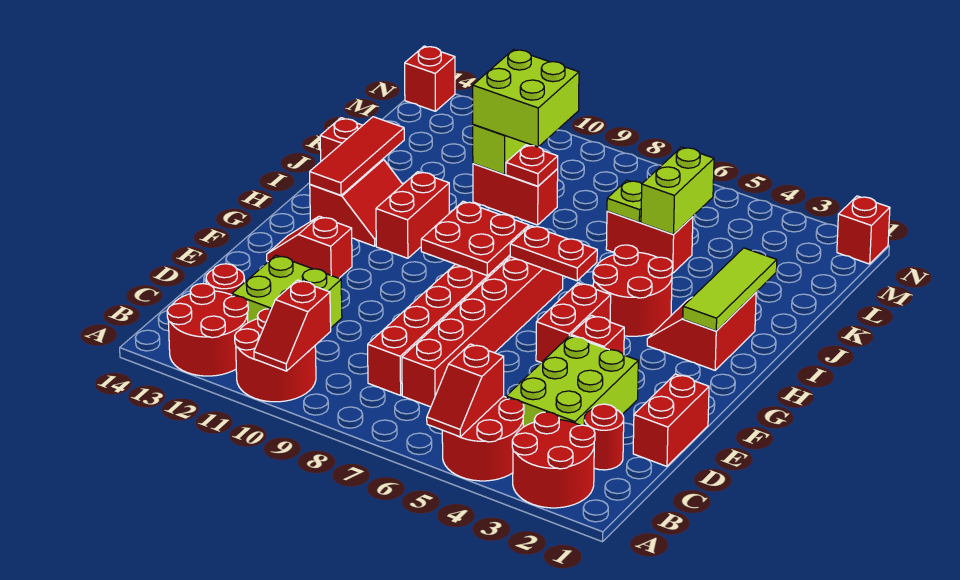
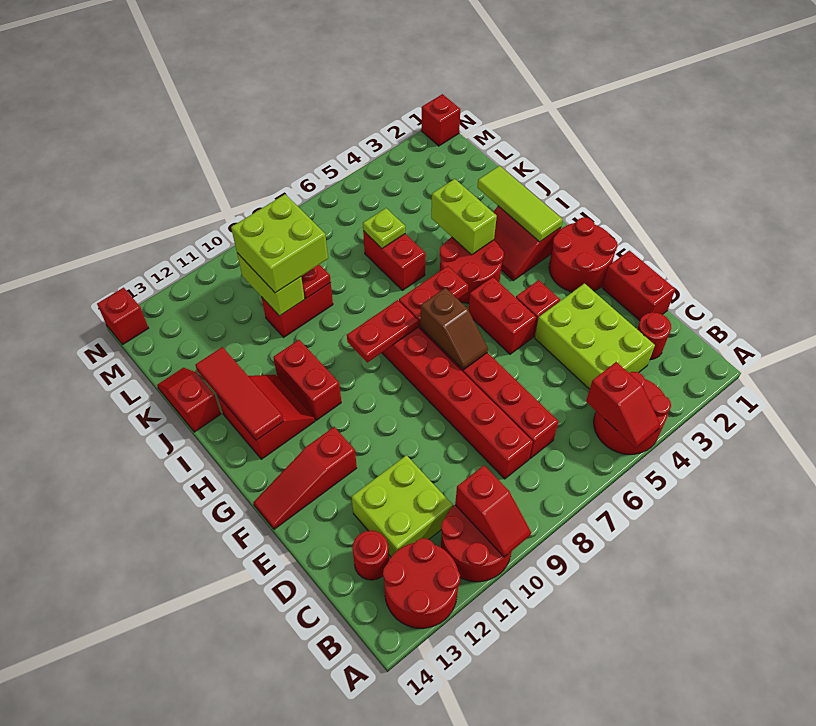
red 2x2 round brick [512,412,595,508] -> red 2x2 round brick moved to [549,217,617,292]
none -> brown 1x2 slope [420,288,488,370]
red 1x2 slope [267,216,352,278] -> red 1x3 slope [253,427,357,529]
red 2x2 plate [421,201,529,276] -> red 1x2 plate [347,300,418,362]
red 1x2 brick [606,211,693,273] -> red 1x2 brick turned to [363,231,426,290]
lime 1x2 brick [641,147,714,234] -> lime 1x2 brick moved to [431,179,497,255]

